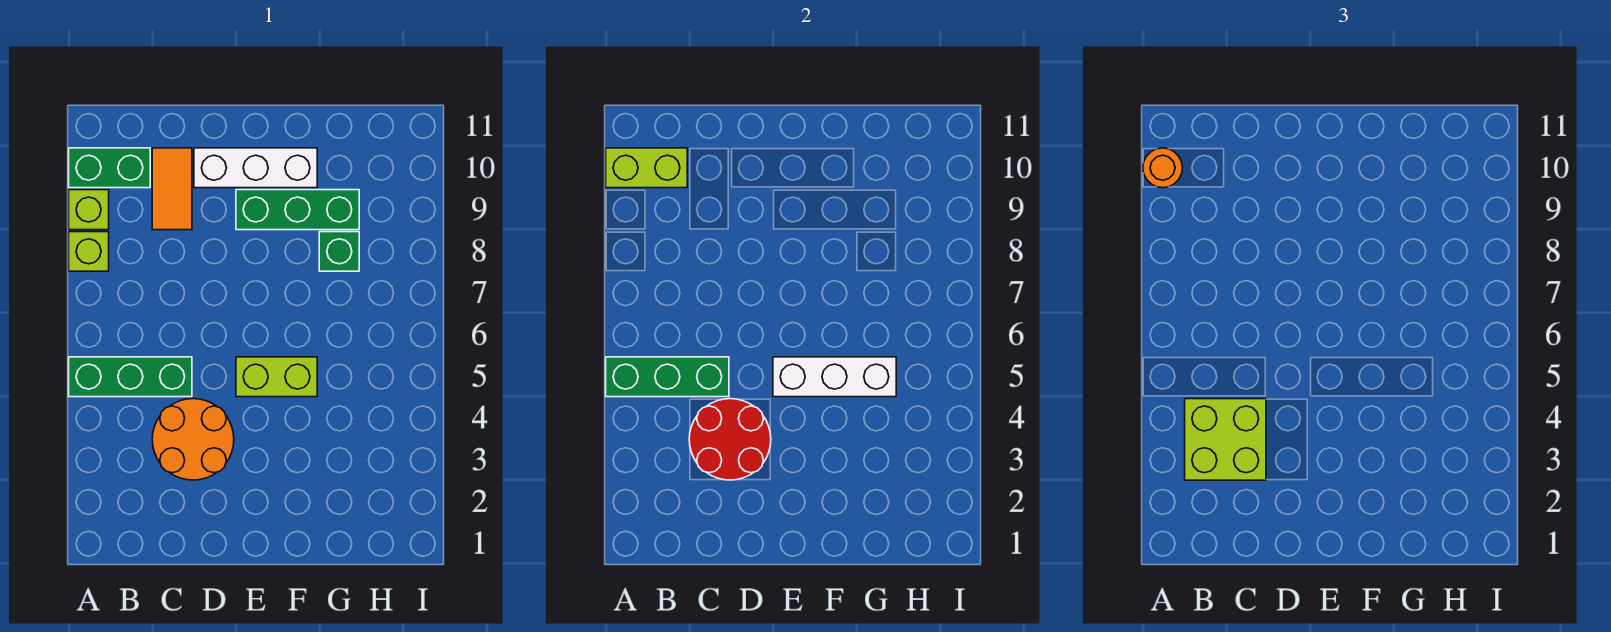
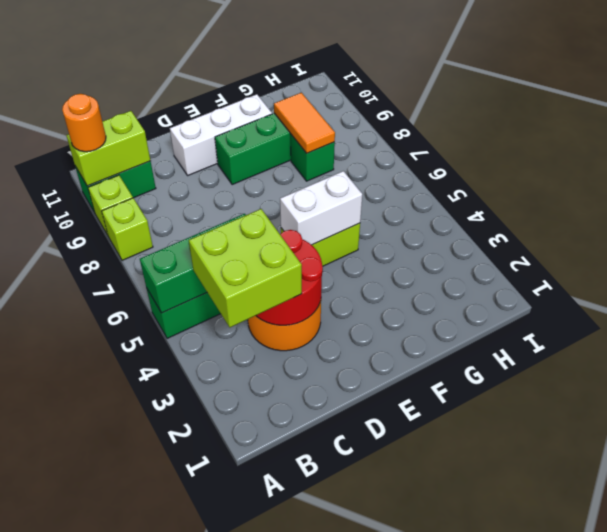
orange 1x2 tile [152,148,192,230] -> orange 1x2 tile moved to [274,93,335,153]
white 1x3 brick [773,357,896,397] -> white 1x2 brick [280,171,362,245]

